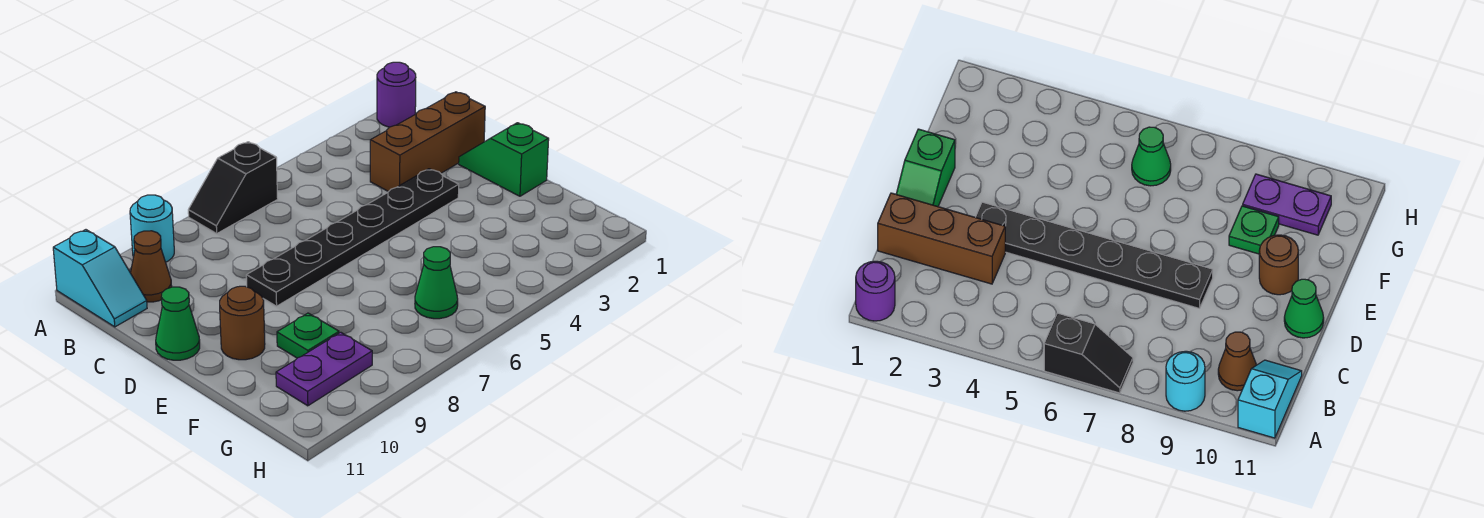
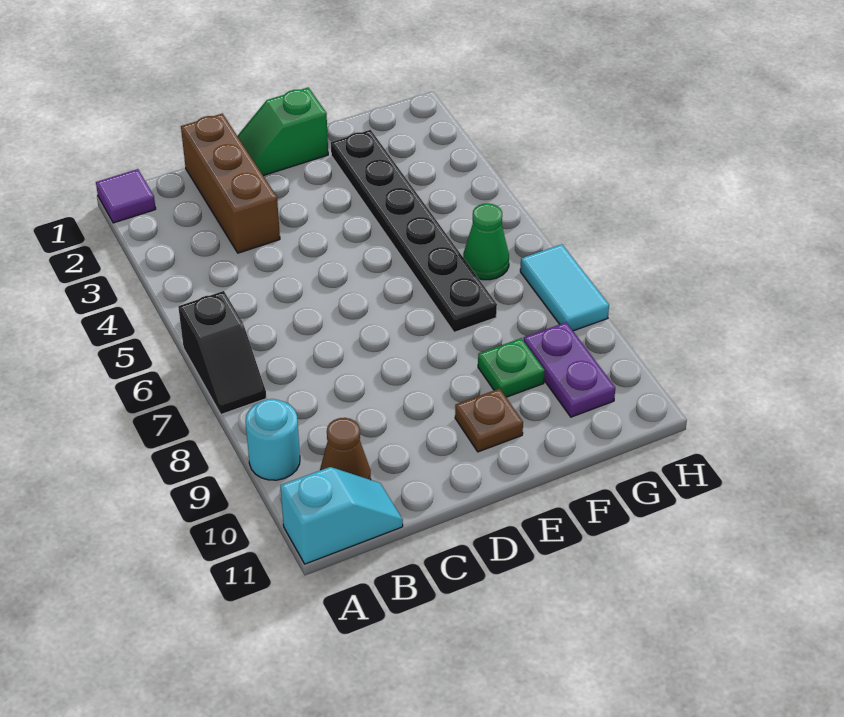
purple 1x1 round brick [377,62,416,127] -> purple 1x1 tile [96,169,156,223]
black 1x6 plate [246,169,459,306] -> black 1x6 plate moved to [331,130,497,332]
green 1x1 cone [156,287,200,360] -> none
brown 1x1 round brick [220,286,265,360] -> brown 1x1 plate [455,389,523,452]
none -> cyan 1x2 tile [520,244,609,331]

